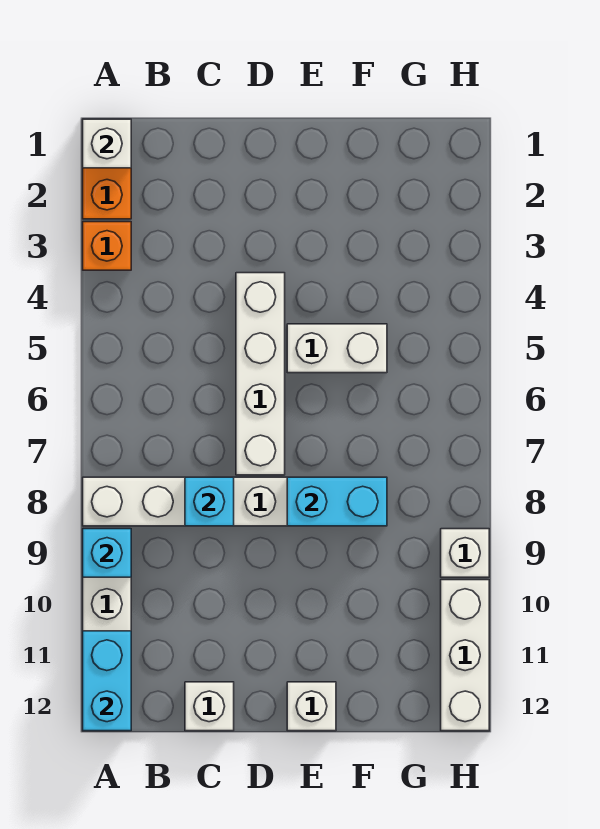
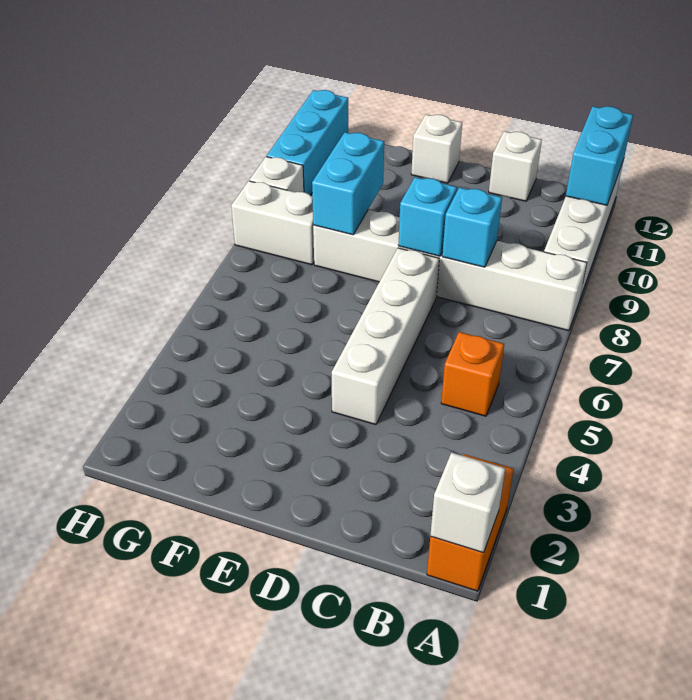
orange 1x1 brick [83,222,131,270] -> orange 1x1 brick moved to [441,332,504,416]
cyan 1x1 brick [83,529,131,577] -> cyan 1x1 brick moved to [398,177,457,256]
white 1x2 brick [287,324,387,373] -> white 1x2 brick moved to [231,181,314,265]
cyan 1x2 brick [287,477,387,526] -> cyan 1x2 brick turned to [312,132,384,235]
white 1x3 brick [441,580,489,731] -> cyan 1x3 brick [267,90,348,195]

